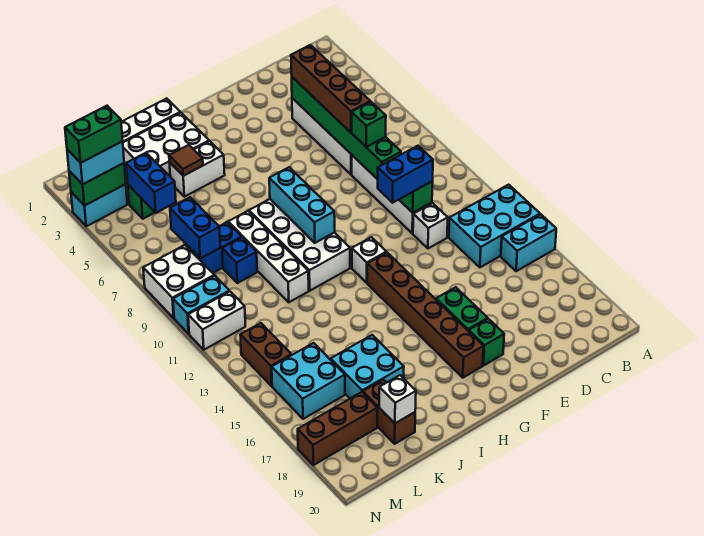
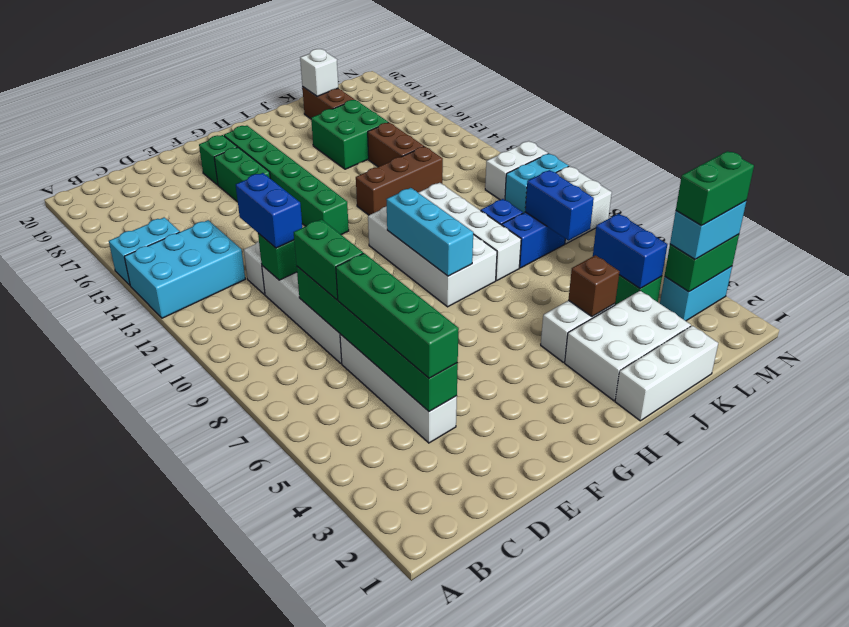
brown 1x4 brick [291,45,370,132] -> green 1x4 brick [336,253,459,378]
green 1x1 brick [352,102,386,147] -> green 1x2 brick [294,219,363,300]
blue 1x2 brick [378,146,433,203] -> blue 1x2 brick turned to [236,173,302,248]
white 1x1 brick [352,237,386,283] -> none
brown 1x6 brick [367,253,483,378] -> green 1x6 brick [224,126,349,235]
brown 1x1 tile [169,145,203,176] -> brown 1x1 brick [568,255,620,317]
cyan 2x2 brick [331,335,404,398] -> green 2x2 brick [311,100,388,169]
cyan 2x2 brick [272,343,345,419] -> none
brown 1x3 brick [298,392,377,465] -> brown 1x3 brick moved to [356,147,443,215]
brown 1x2 brick [240,323,291,386] -> brown 1x2 brick moved to [368,123,424,167]

